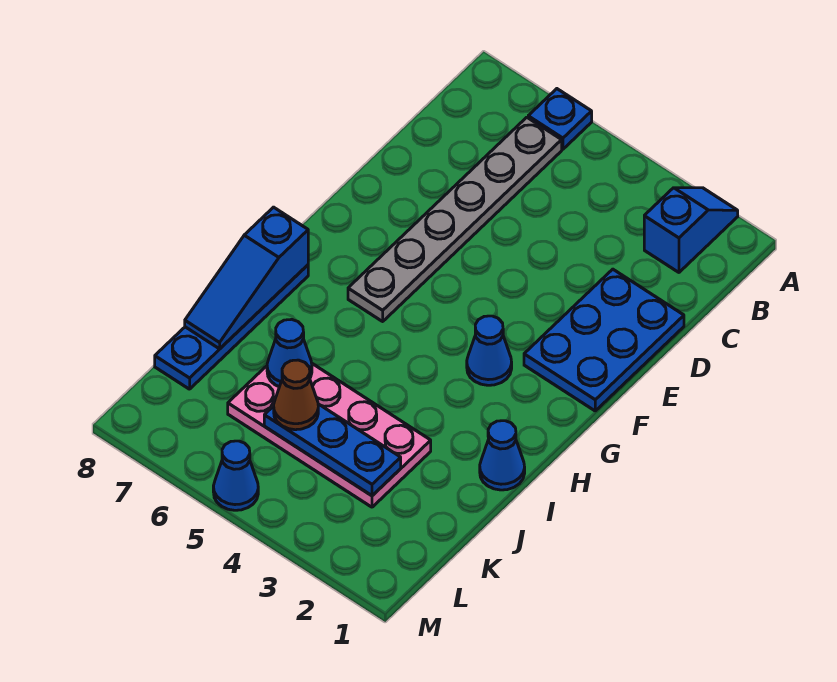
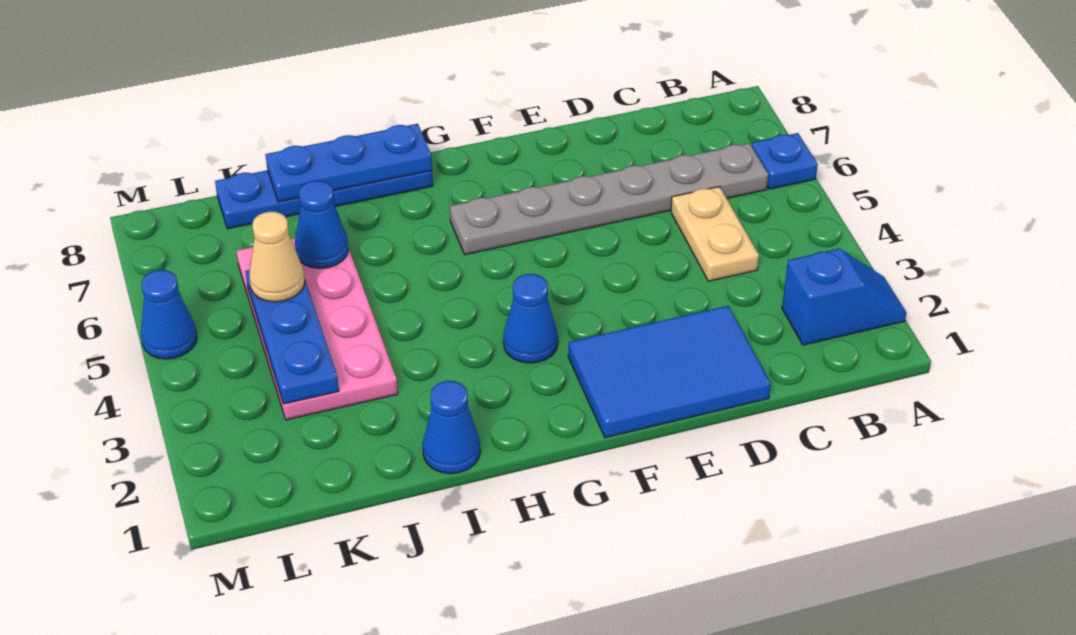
none -> tan 1x2 plate [671,187,759,281]
blue 2x3 plate [524,269,684,411] -> blue 2x3 tile [568,306,771,438]
blue 1x3 slope [185,207,308,349] -> blue 1x3 plate [265,124,432,202]
brown 1x1 cone [274,360,318,430] -> tan 1x1 cone [249,212,305,302]

